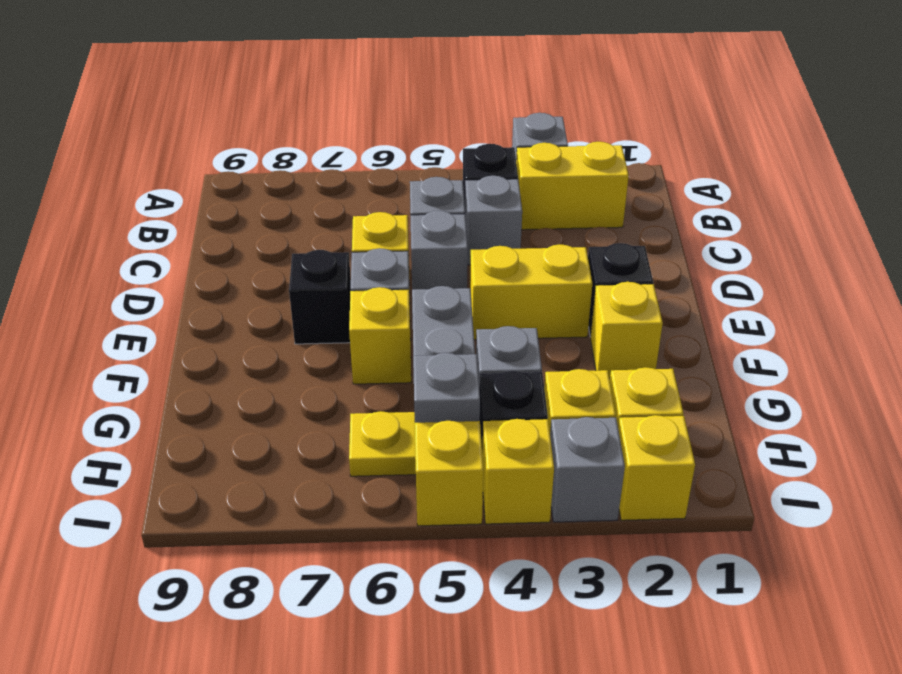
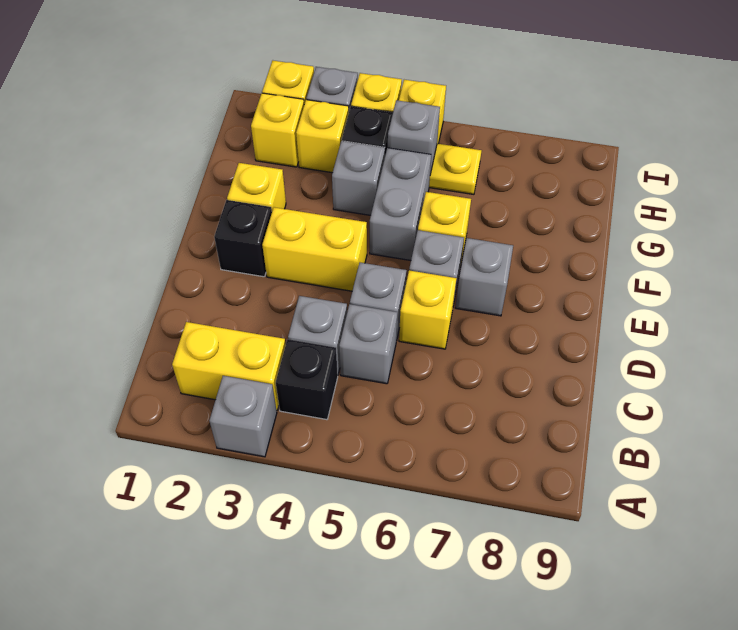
black 1x1 brick [289,250,351,344] -> grey 1x1 brick [455,238,513,316]

